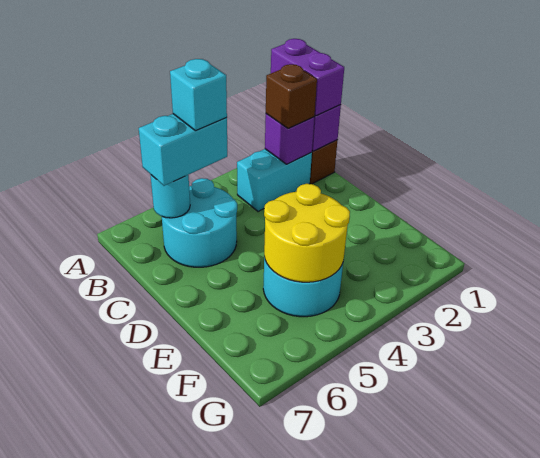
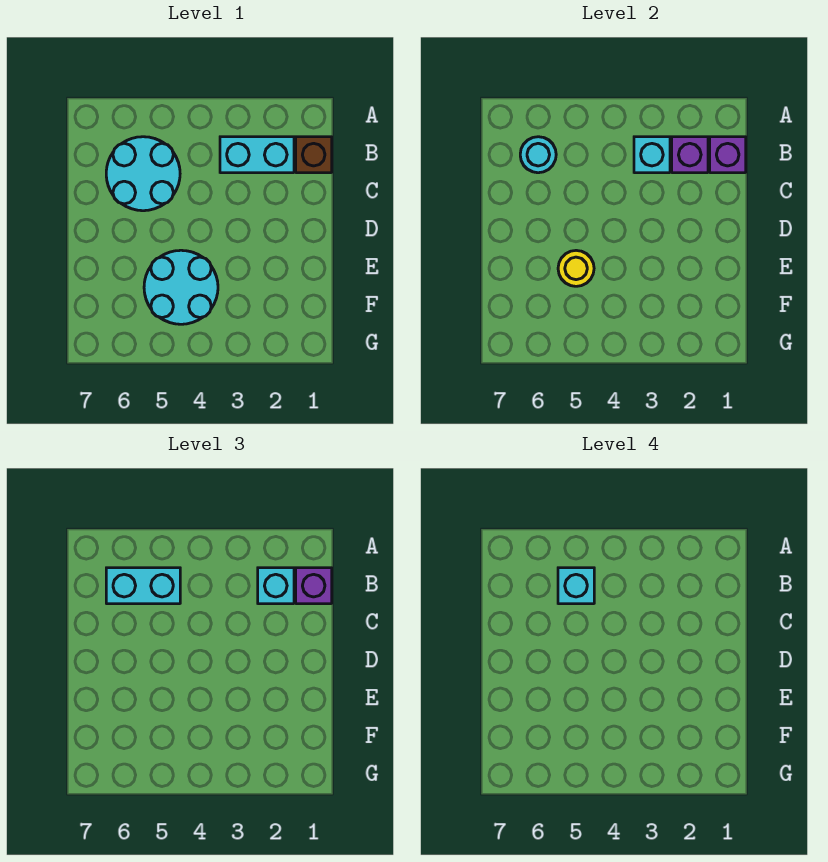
purple 1x2 brick [271,39,344,116] -> purple 1x1 brick [296,568,332,604]
brown 1x1 brick [266,64,317,129] -> cyan 1x1 brick [258,568,294,604]
none -> cyan 1x1 brick [634,137,670,173]
yellow 2x2 round brick [264,184,350,282] -> yellow 1x1 round brick [558,250,594,286]

